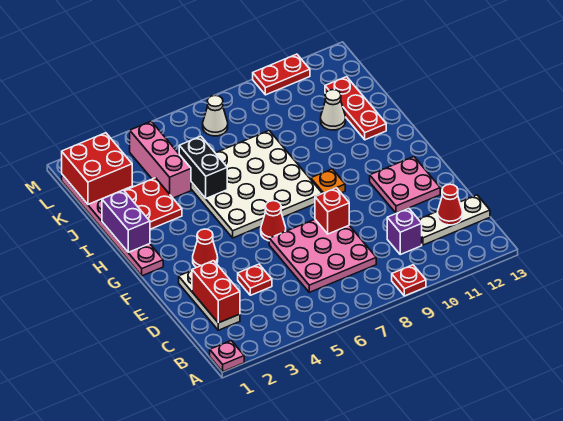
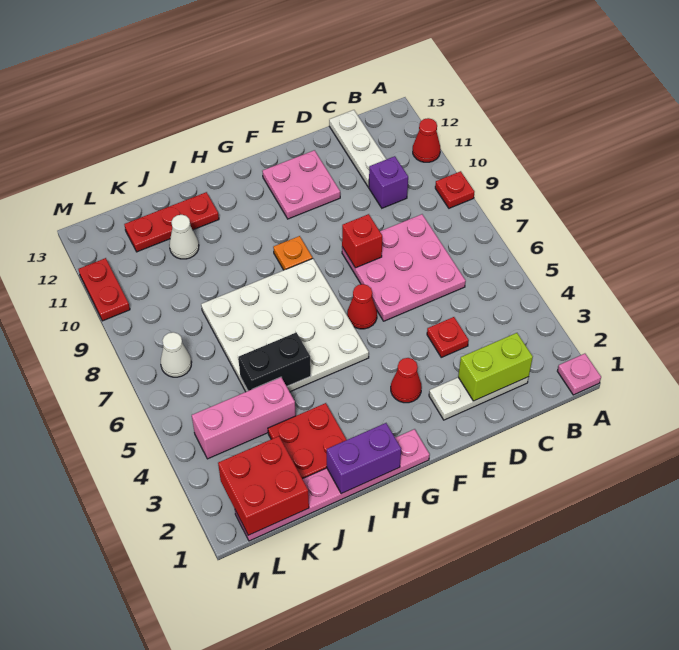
red 1x2 brick [192,261,240,323] -> lime 1x2 brick [458,333,533,401]
red 1x1 cone [438,184,463,225] -> red 1x1 cone moved to [413,118,440,162]

